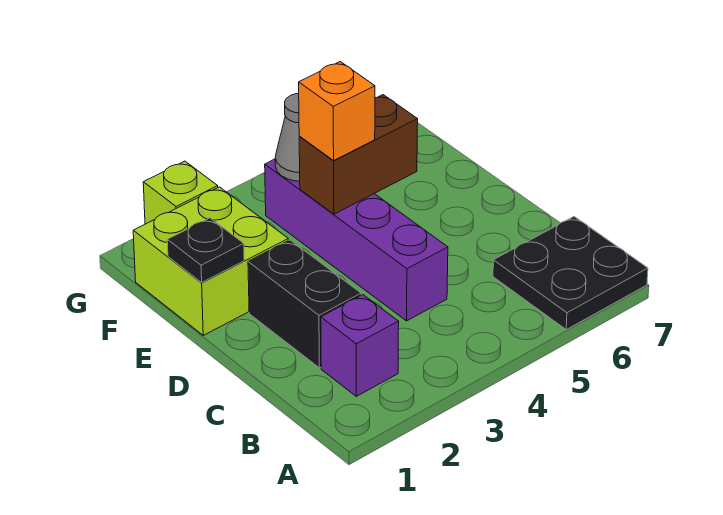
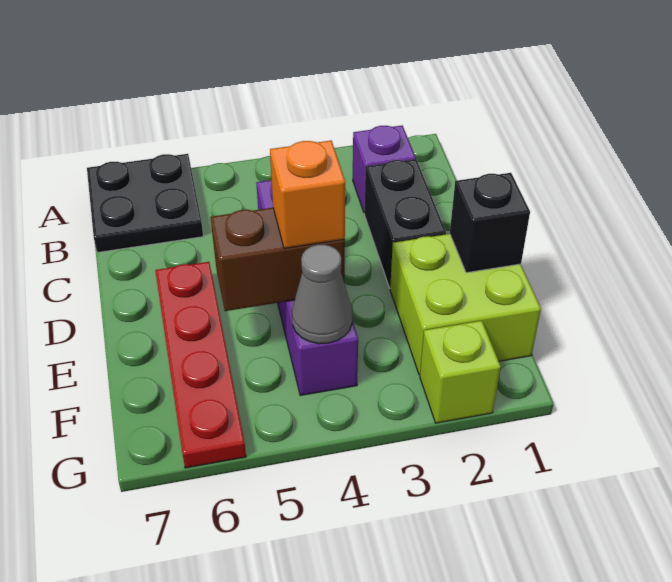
none -> red 1x4 plate [155,262,246,468]
black 1x1 plate [167,218,244,282] -> black 1x1 brick [450,173,530,273]

